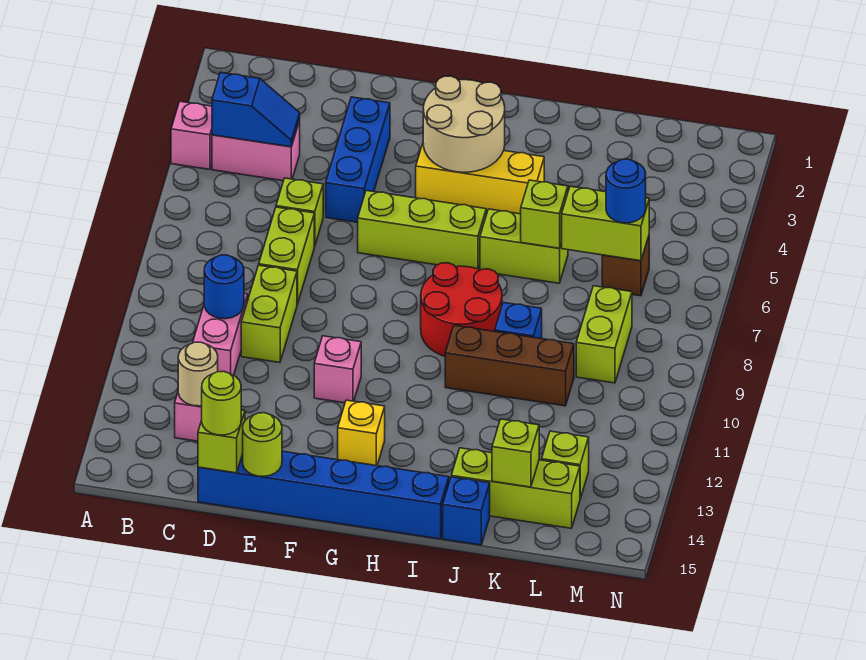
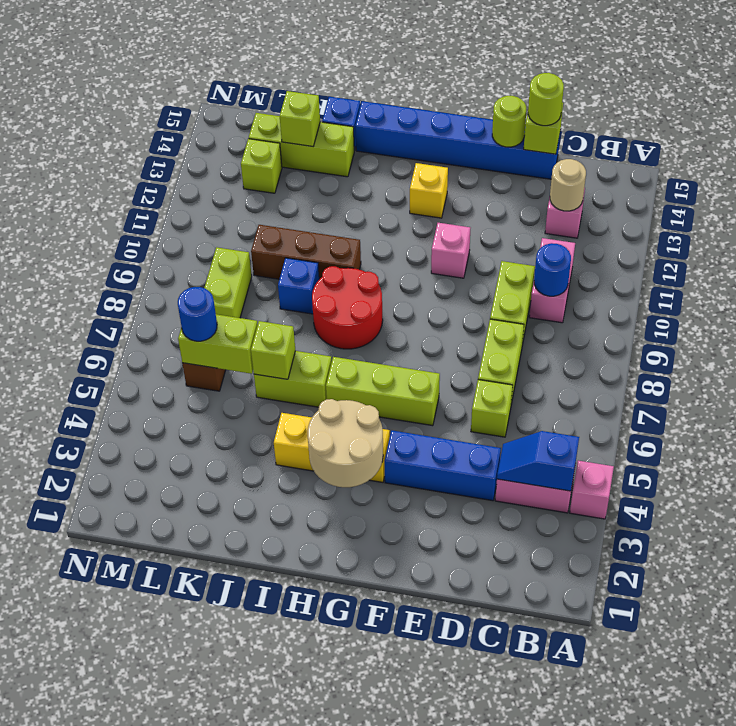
blue 1x3 brick [326,97,390,222] -> blue 1x3 brick turned to [385,431,501,501]

